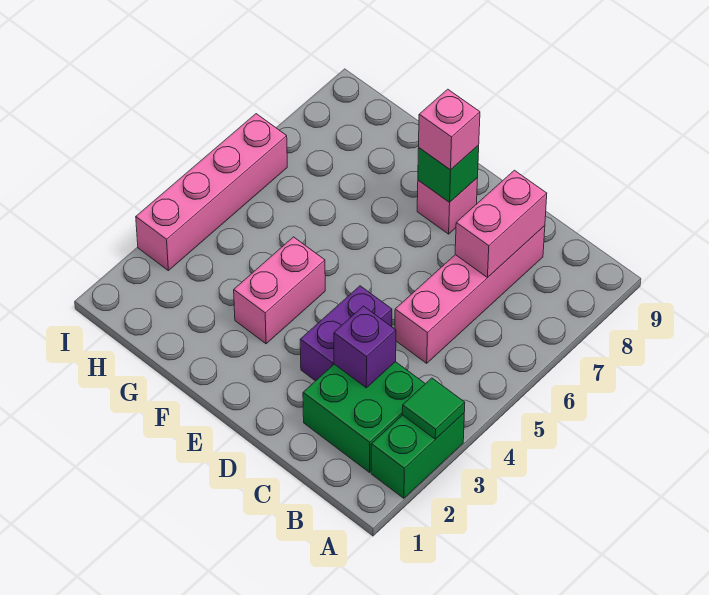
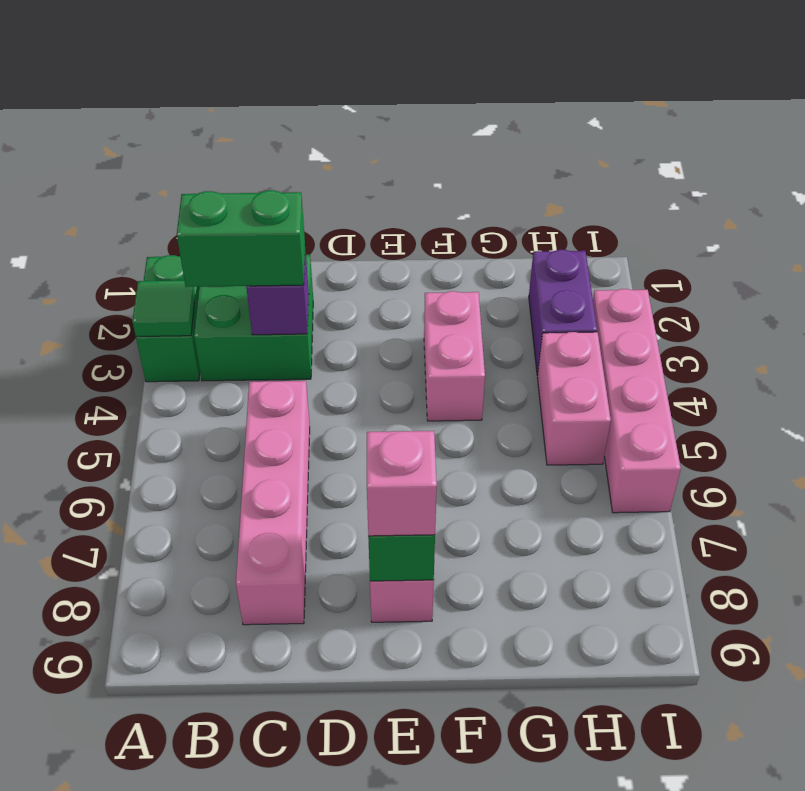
none -> green 1x2 brick [177,190,305,287]
pink 1x2 brick [455,170,547,277] -> pink 1x2 brick moved to [537,332,611,465]
purple 1x2 brick [300,286,392,381] -> purple 1x2 brick moved to [529,250,597,375]

